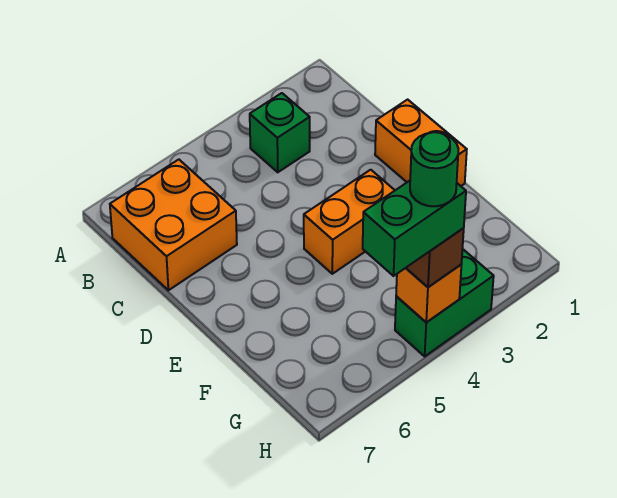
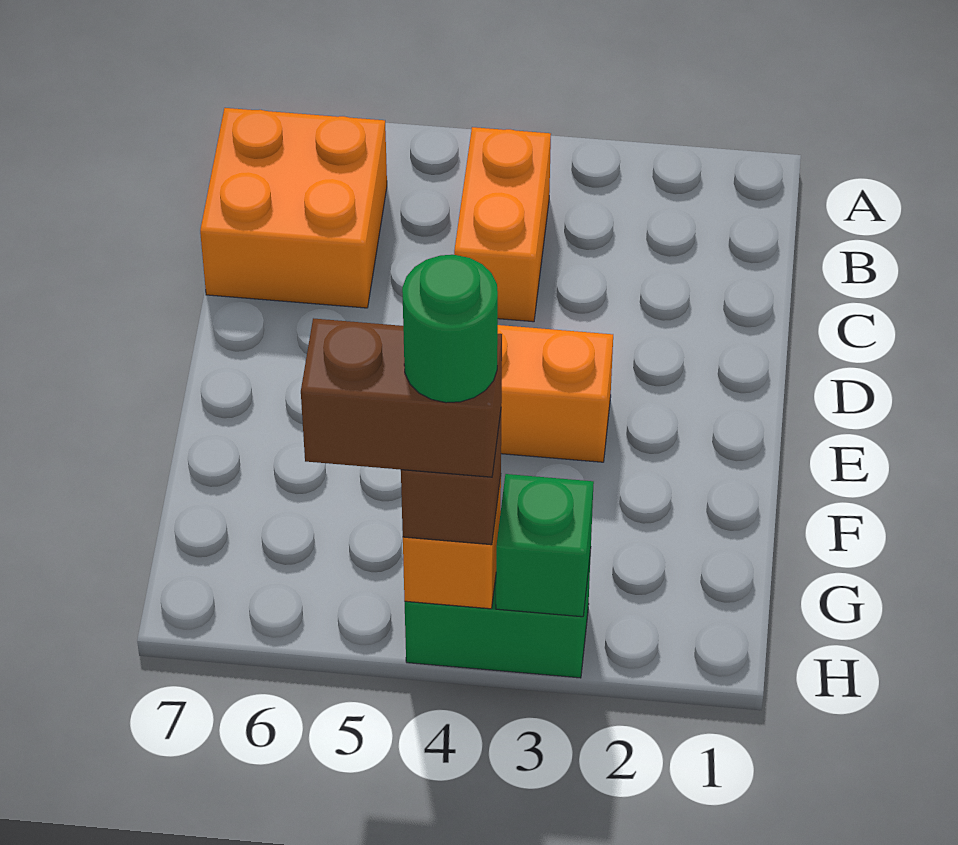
green 1x1 brick [250,93,310,172] -> green 1x1 brick moved to [496,474,594,617]
orange 1x2 brick [375,100,467,186] -> orange 1x2 brick moved to [454,127,551,322]
green 1x2 brick [363,181,466,276] -> brown 1x2 brick [301,318,502,477]

